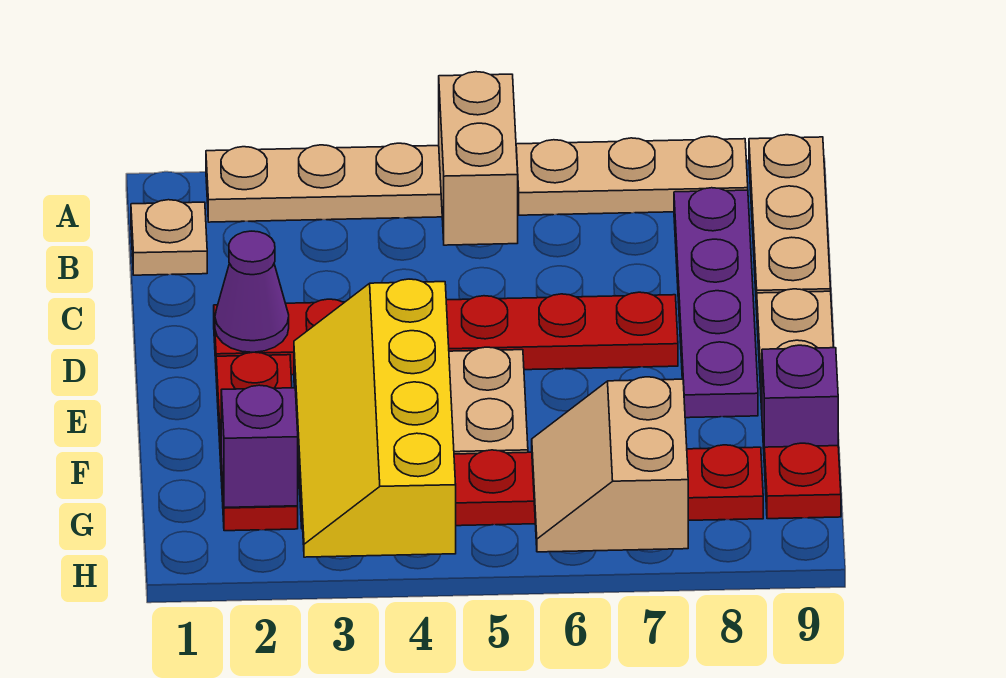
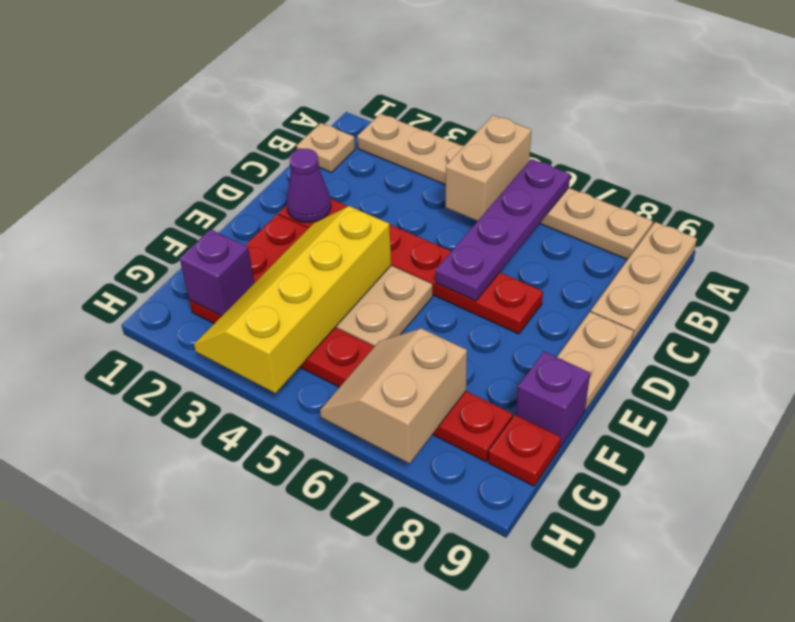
purple 1x4 plate [674,188,758,418] -> purple 1x4 plate moved to [436,159,570,301]

